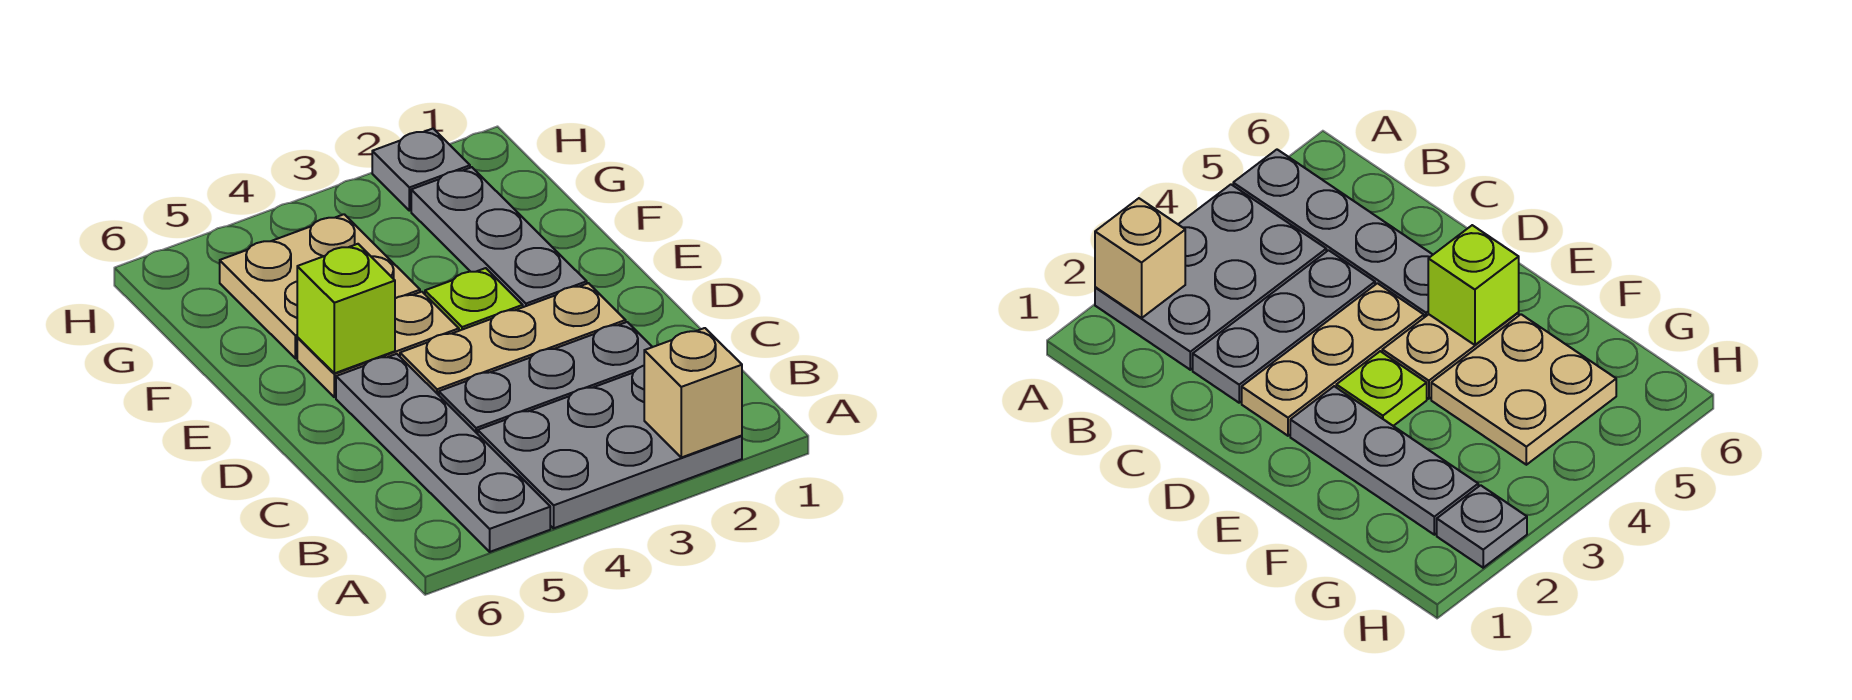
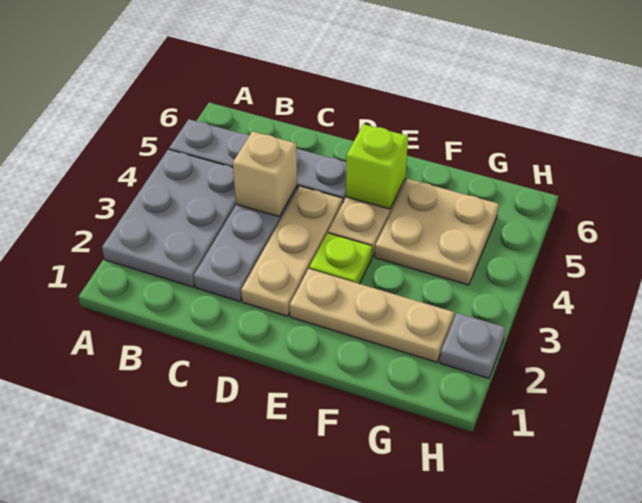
tan 1x1 brick [644,328,742,457] -> tan 1x1 brick moved to [233,131,297,217]
grey 1x3 plate [411,167,587,307] -> tan 1x3 plate [290,269,454,362]

